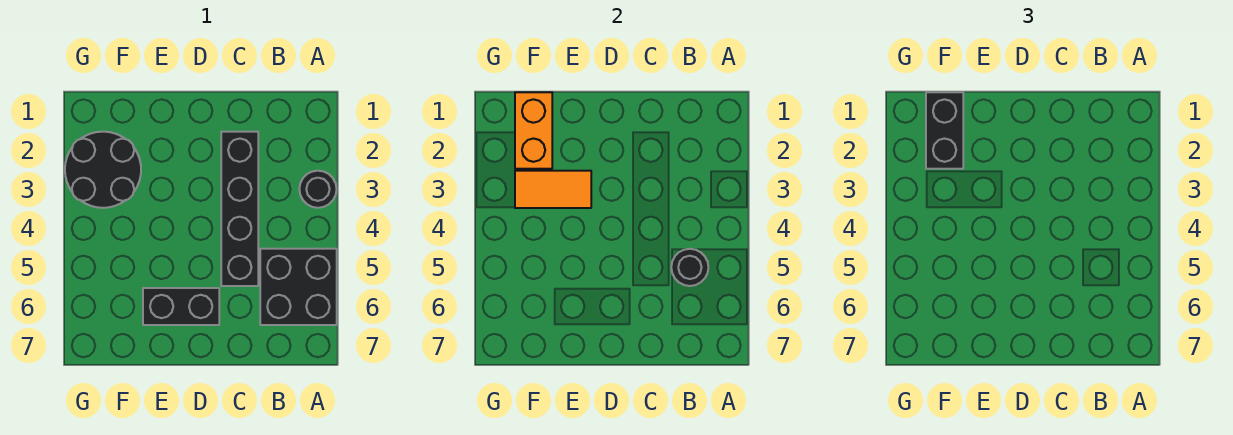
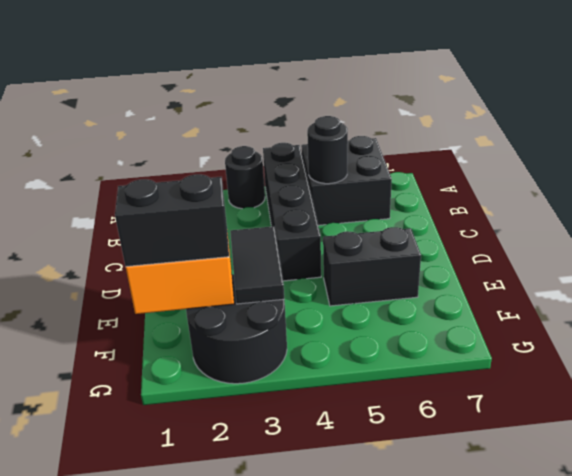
black 1x4 brick [221,132,258,286] -> black 1x4 brick turned to [263,143,321,281]
black 1x2 brick [143,288,219,325] -> black 1x2 brick turned to [323,227,421,306]
orange 1x2 tile [515,171,591,208] -> black 1x2 tile [230,226,284,304]

